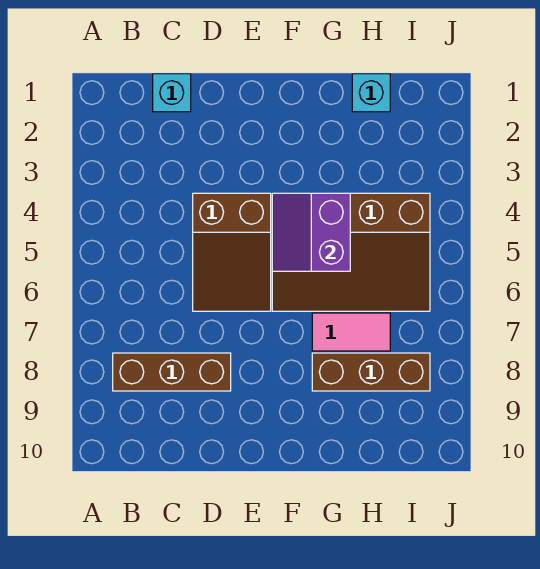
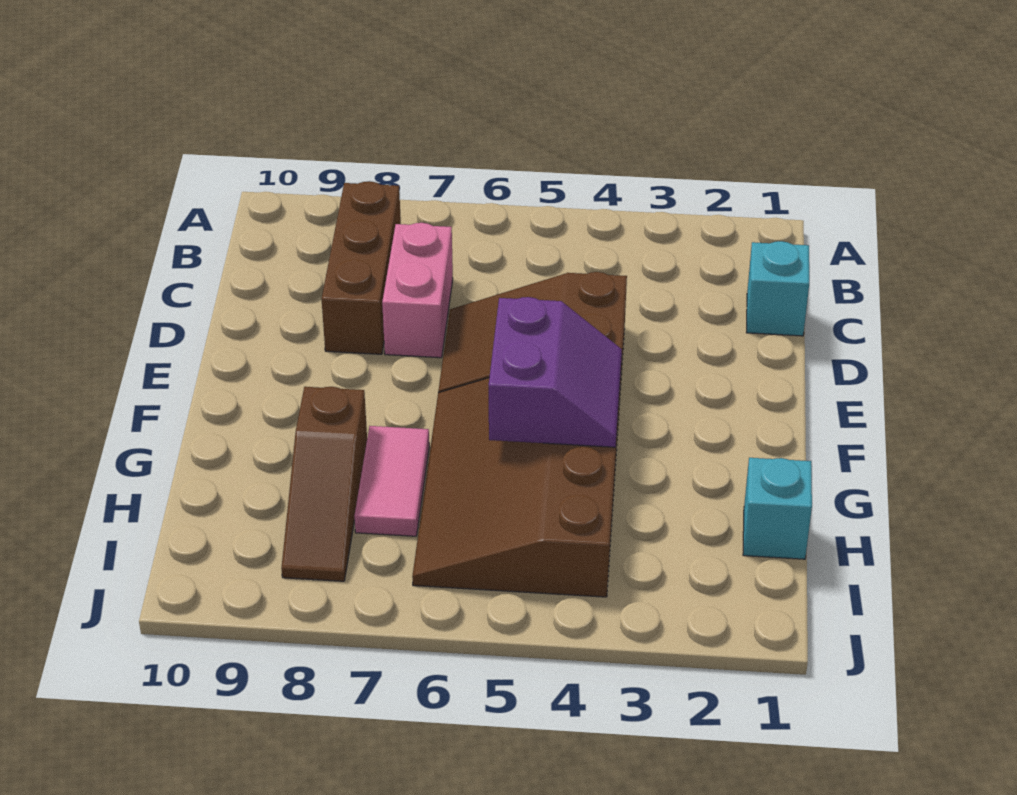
none -> pink 1x2 brick [382,223,453,358]
purple 2x2 slope [272,193,350,271] -> purple 2x2 slope turned to [489,297,622,447]
brown 1x3 brick [312,353,430,391] -> brown 1x3 slope [281,387,367,581]

